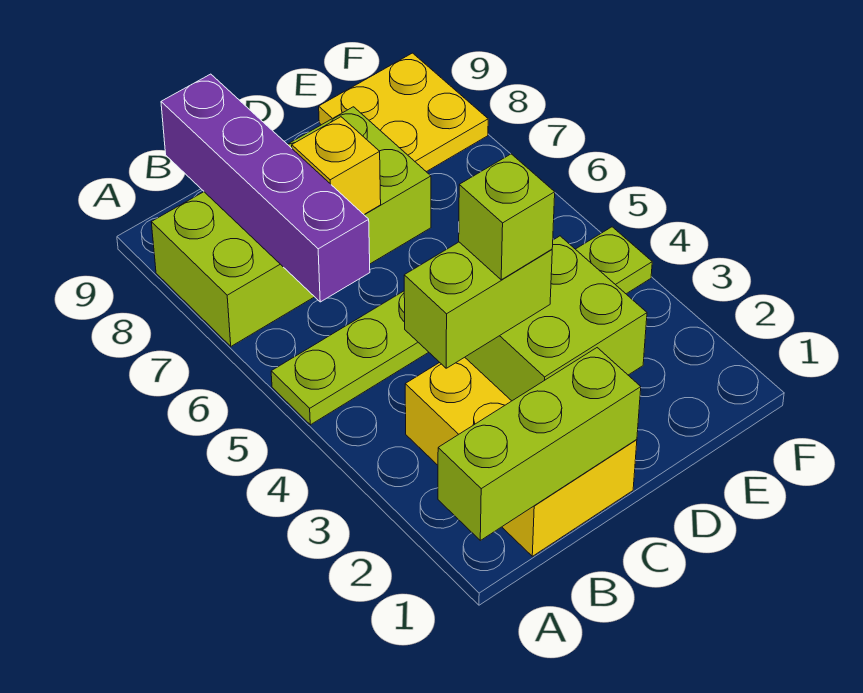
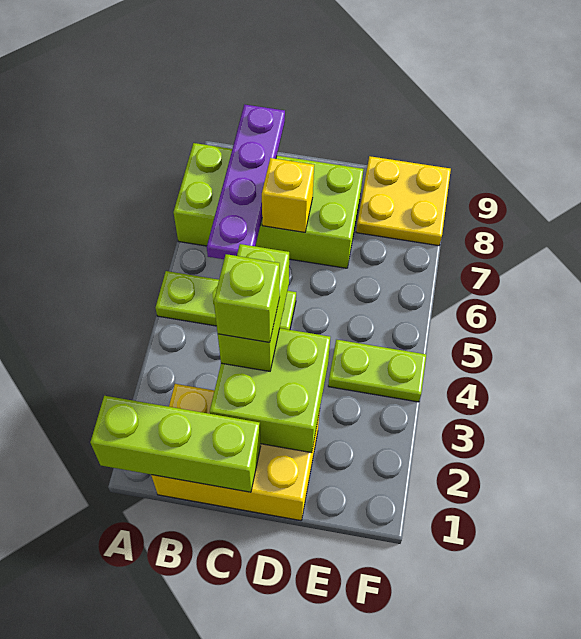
yellow 2x3 brick [405,357,637,556] -> yellow 2x3 brick turned to [151,384,320,521]
lime 1x2 brick [404,242,552,368] -> lime 1x2 brick turned to [218,244,289,371]
purple 1x4 brick [161,74,370,302] -> purple 1x4 plate [207,104,285,259]

